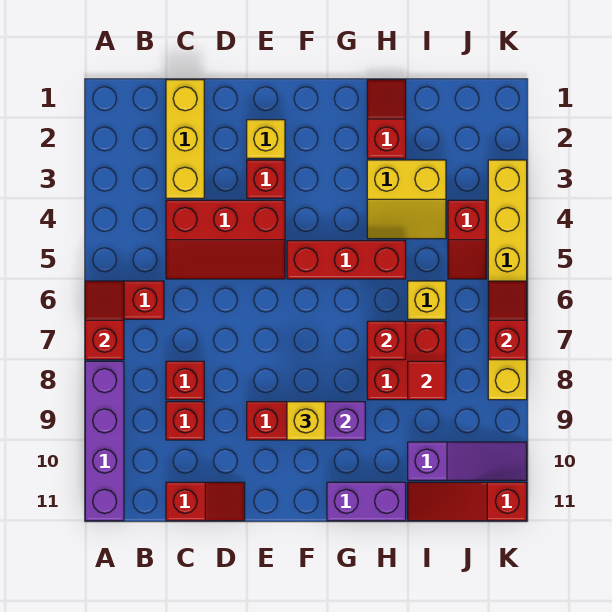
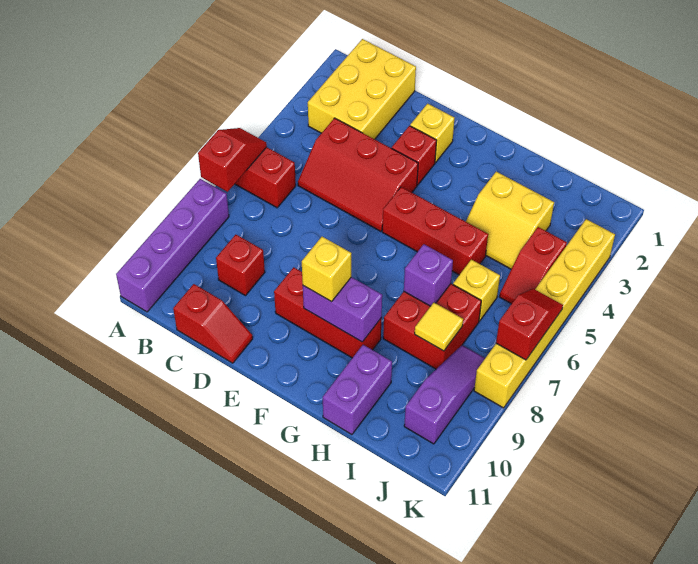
yellow 1x3 brick [166,80,204,198] -> yellow 2x3 brick [308,39,416,139]
red 1x1 brick [166,361,204,400] -> none
purple 1x2 brick [327,482,406,521] -> purple 1x2 brick turned to [323,345,392,435]
red 1x2 slope [367,80,406,158] -> none
red 1x1 brick [367,321,406,360] -> purple 1x1 brick [404,244,453,306]
red 1x1 tile [408,361,446,400] -> yellow 1x1 tile [415,303,463,351]
purple 1x3 slope [408,442,527,480] -> purple 1x3 slope turned to [404,345,485,444]
red 1x3 slope [408,482,527,521] -> none

